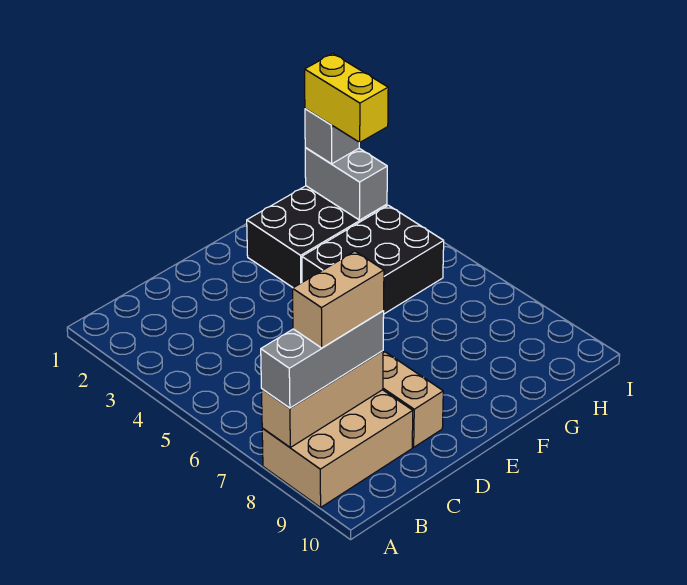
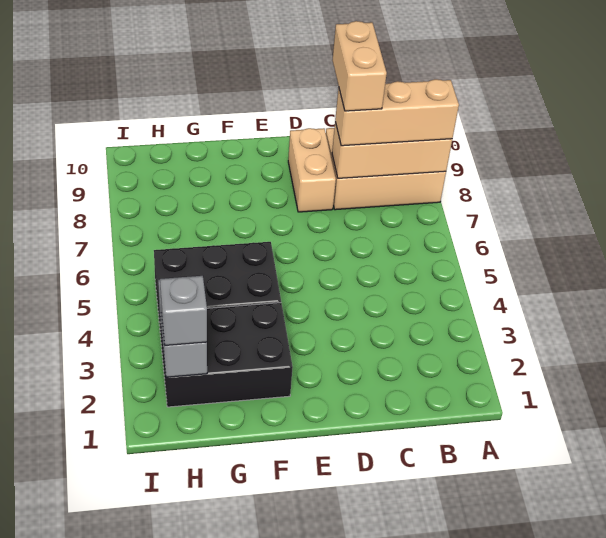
grey 1x3 brick [261,311,384,408] -> tan 1x3 brick [335,79,459,146]
tan 1x2 brick [293,251,384,348] -> tan 1x2 brick turned to [332,21,387,111]
yellow 1x2 brick [305,54,388,142] -> none

